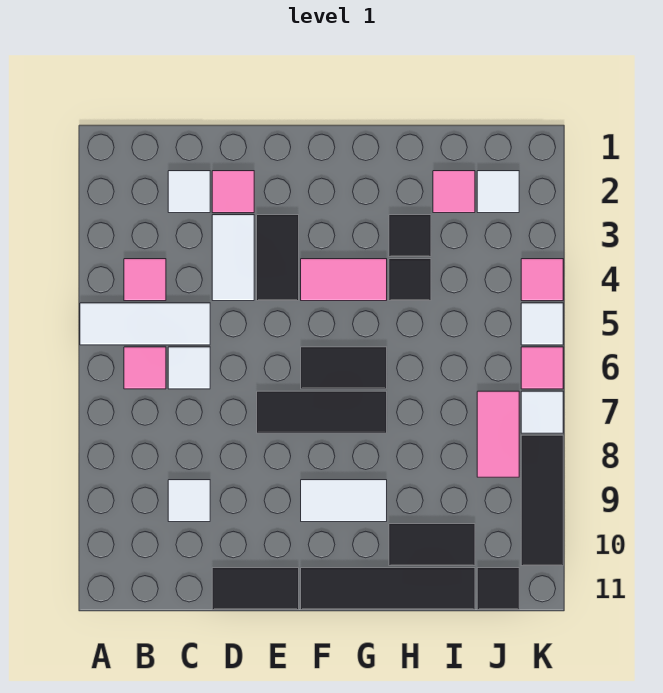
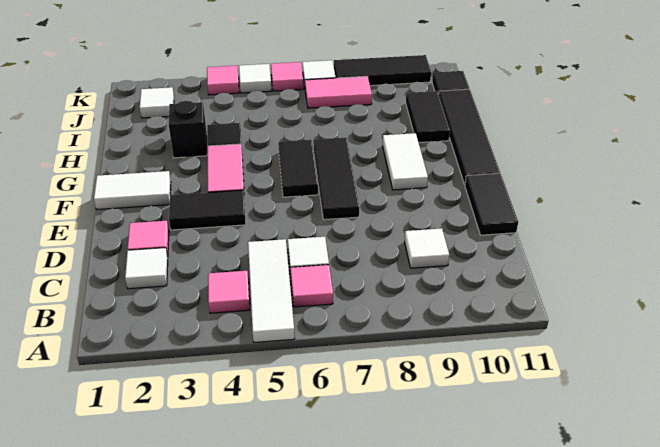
white 1x2 tile [212,215,254,301] -> white 1x2 tile moved to [94,171,171,209]
black 1x1 tile [389,215,431,257] -> black 1x1 brick [169,101,207,158]
pink 1x1 tile [433,171,475,213] -> none

